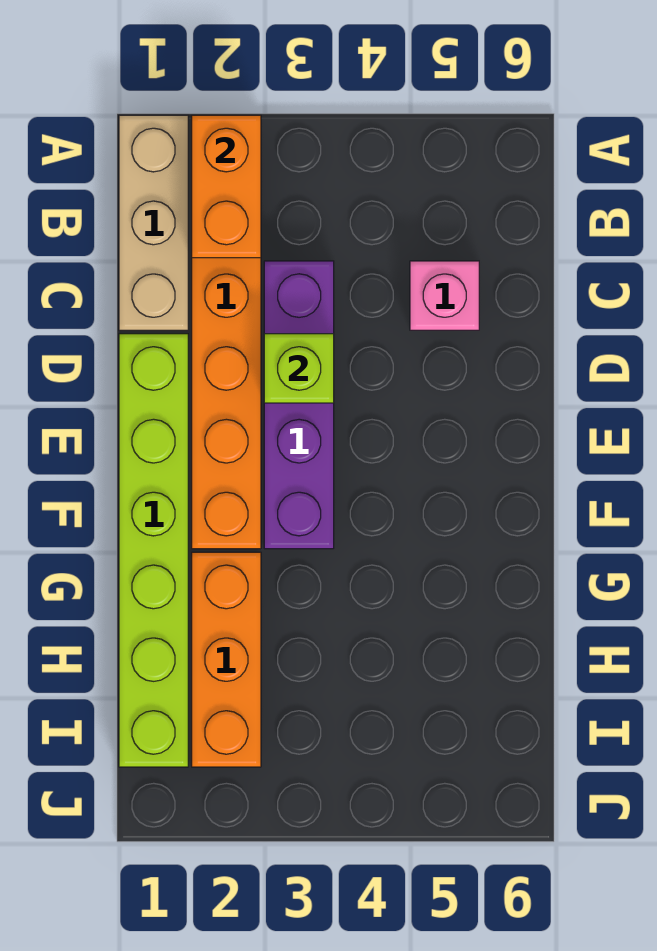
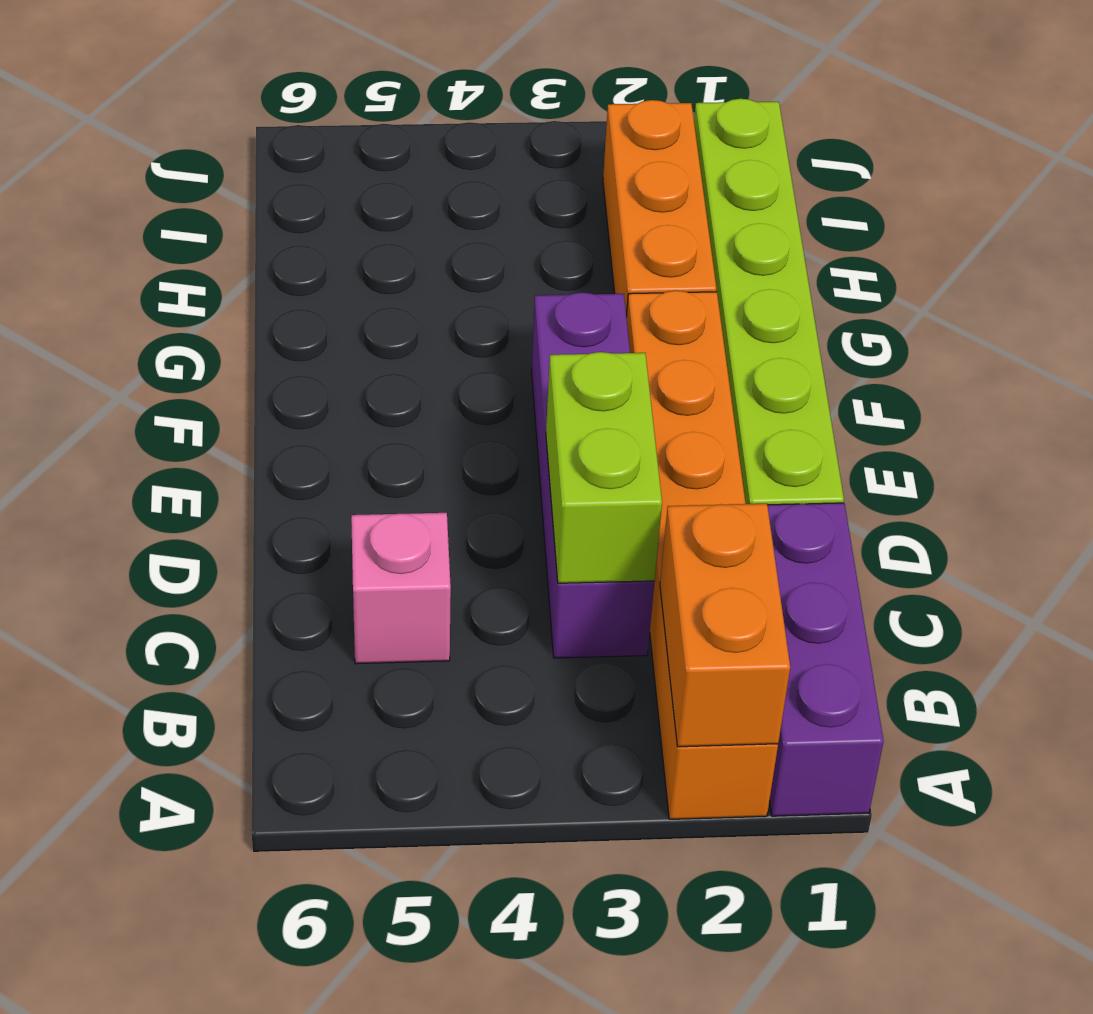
tan 1x3 brick [119,115,188,330] -> purple 1x3 brick [768,503,884,816]
lime 1x1 brick [264,334,334,403] -> lime 1x2 brick [546,352,662,583]

